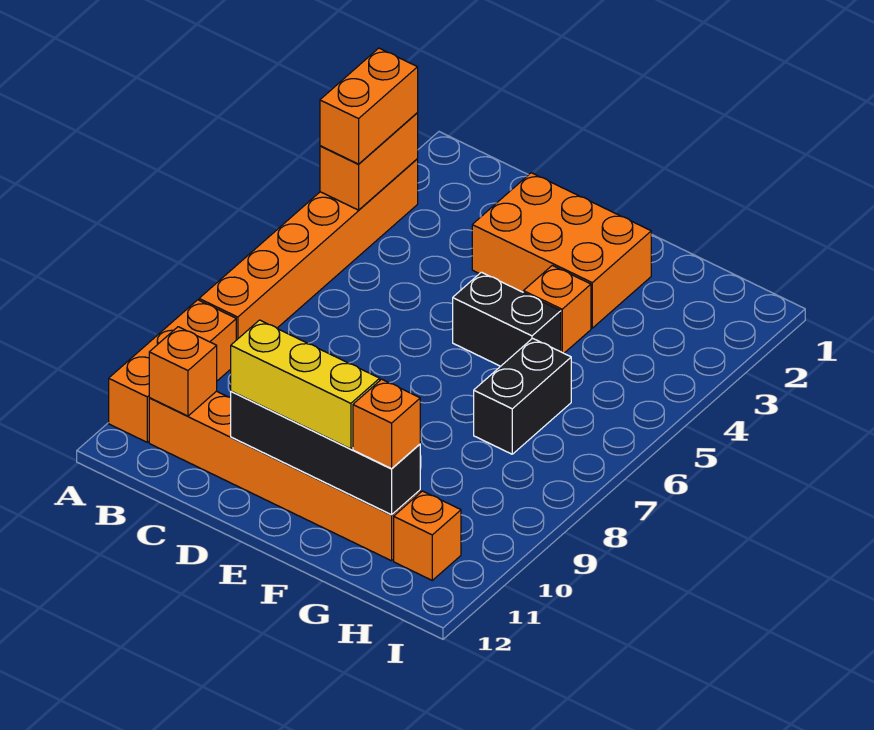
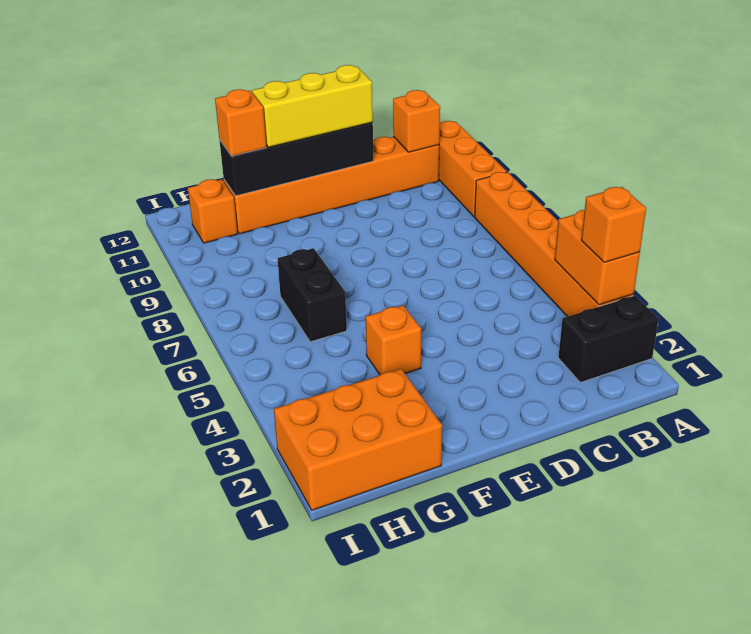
orange 1x2 brick [320,48,418,164] -> orange 1x1 brick [581,187,646,262]
orange 2x3 brick [472,173,651,328] -> orange 2x3 brick moved to [274,369,442,510]
black 1x2 brick [453,272,561,366] -> black 1x2 brick moved to [558,296,659,382]

